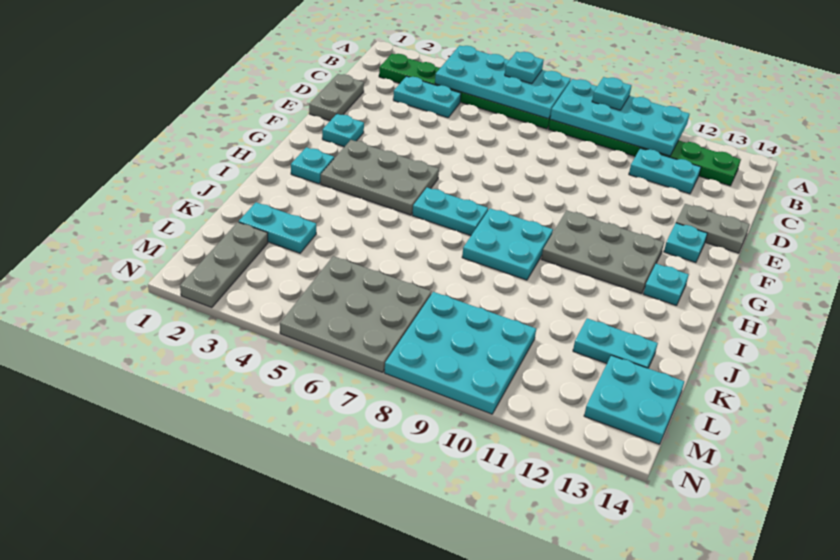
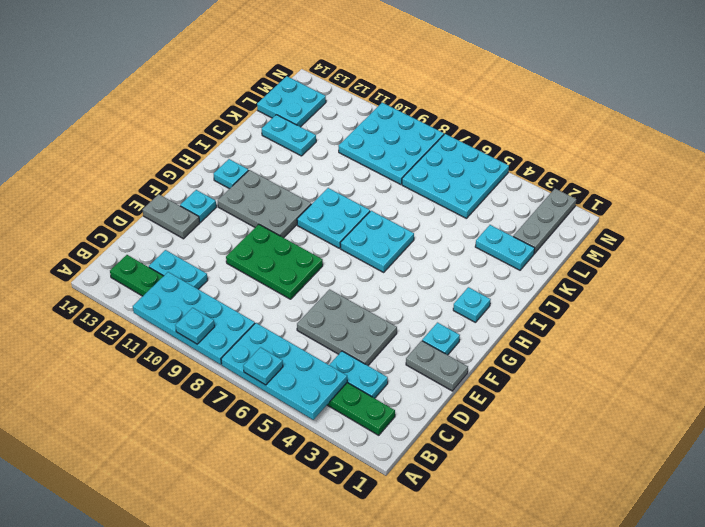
grey 1x2 plate [309,74,364,121] -> grey 1x2 plate turned to [406,341,468,391]
none -> green 2x3 plate [226,224,323,299]
grey 2x3 plate [321,140,439,215] -> grey 2x3 plate moved to [297,289,397,366]
cyan 1x2 plate [412,188,488,236] -> cyan 2x2 plate [340,211,414,272]
grey 3x3 plate [280,256,431,372] -> cyan 3x3 plate [402,134,509,218]

